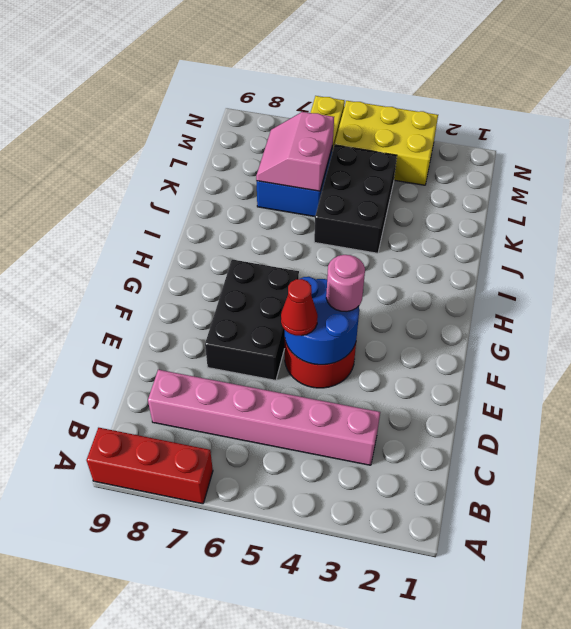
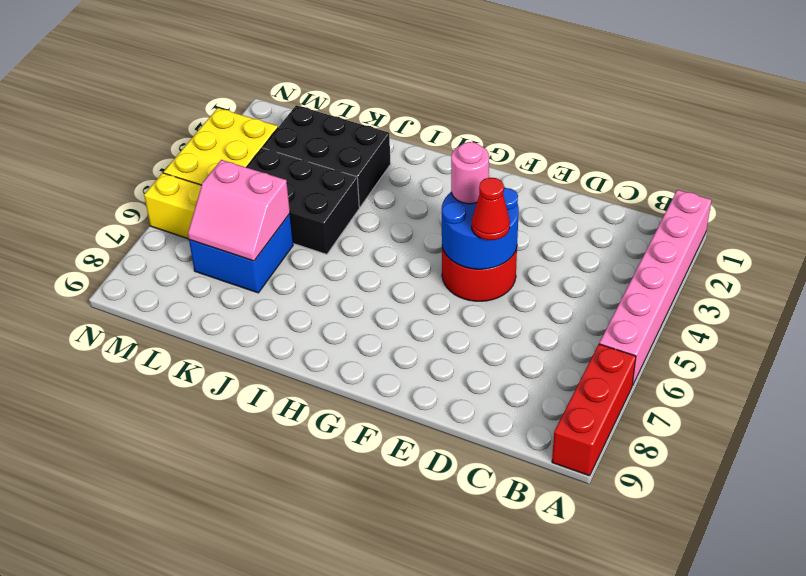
pink 1x6 brick [148,370,380,465] -> pink 1x6 brick moved to [599,190,711,386]
black 2x3 brick [205,259,299,380] -> black 2x3 brick moved to [263,105,391,207]

